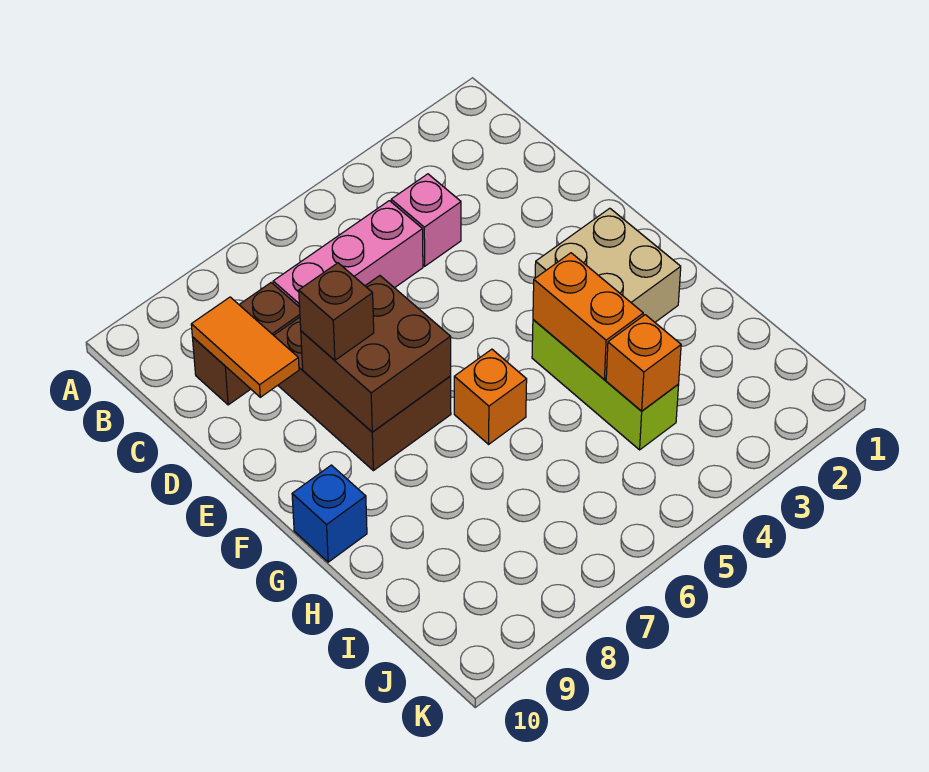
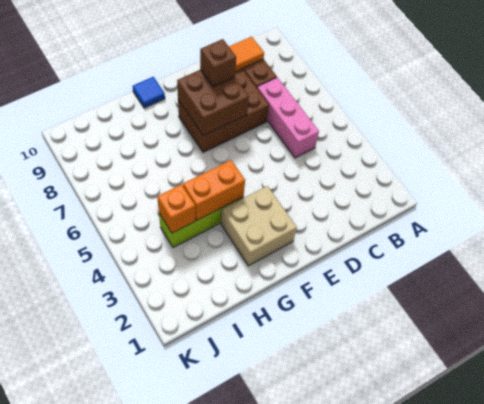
pink 1x1 brick [391,174,461,266] -> none
orange 1x1 brick [454,349,527,444] -> none
blue 1x1 brick [292,465,367,562] -> blue 1x1 tile [133,77,165,108]

